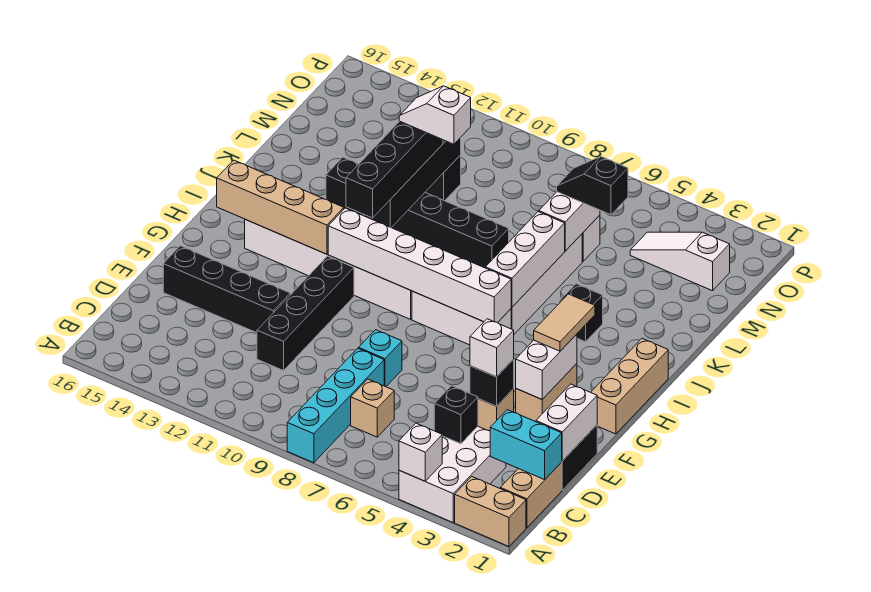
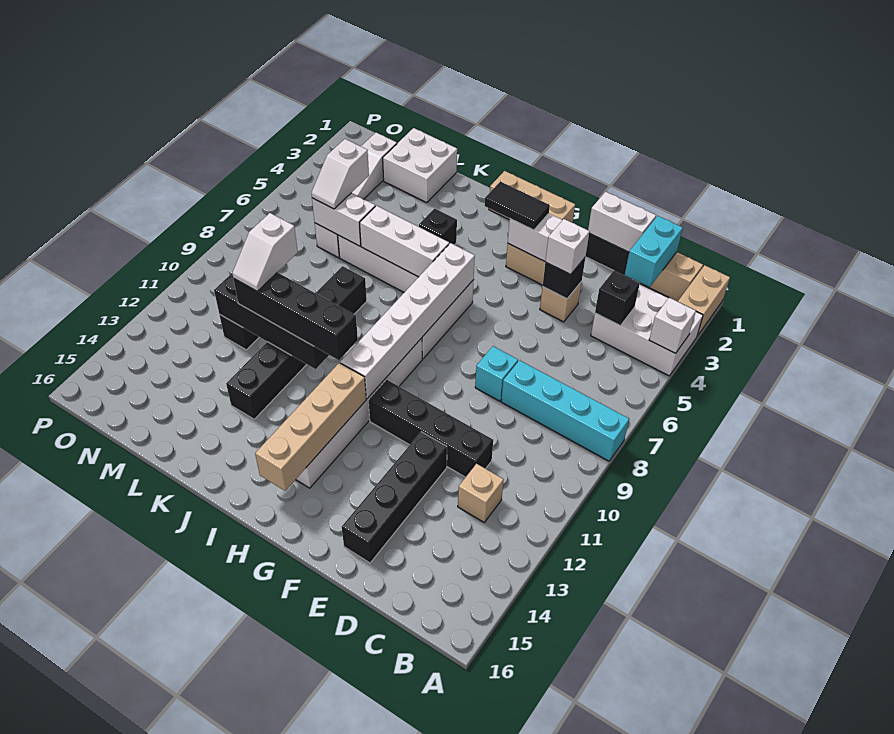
tan 1x1 brick [351,379,394,437] -> tan 1x1 brick moved to [458,464,504,522]
tan 1x2 tile [534,294,595,351] -> black 1x2 tile [485,181,550,230]
none -> white 2x2 brick [383,128,457,203]
black 1x2 slope [557,157,628,215] -> white 1x2 slope [311,139,369,209]

